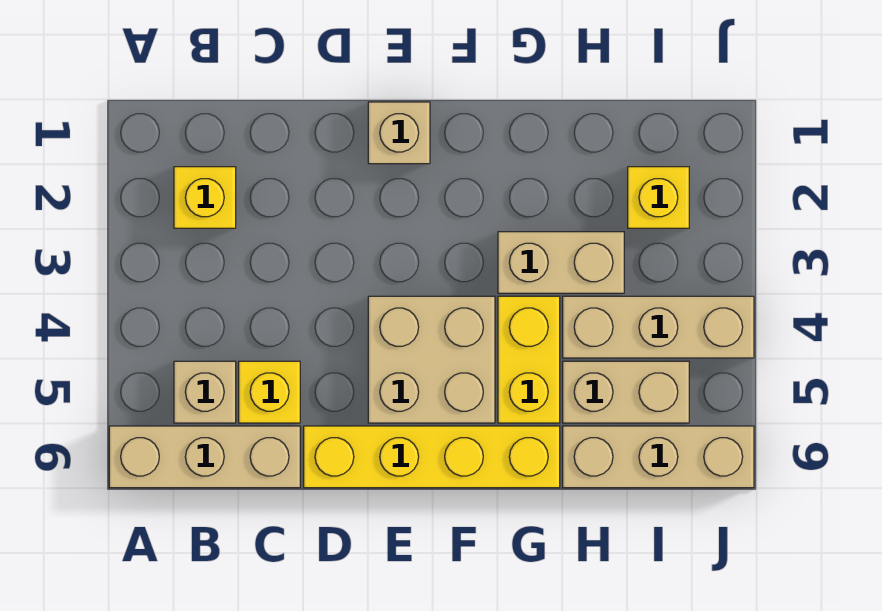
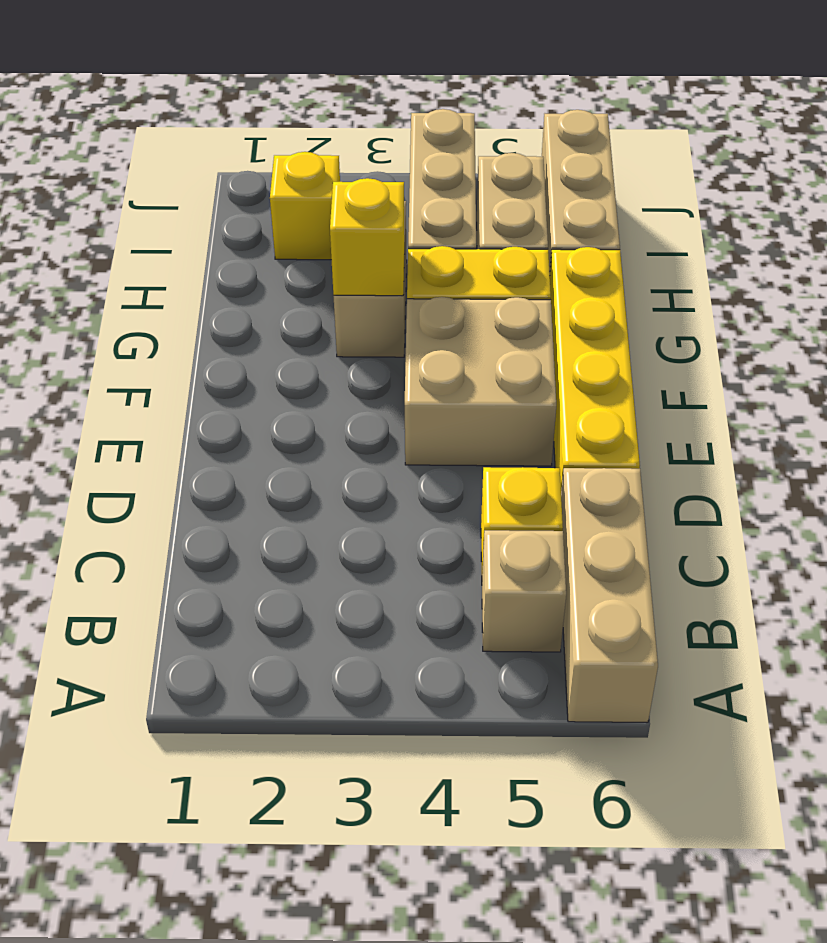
yellow 1x1 brick [174,167,236,228] -> yellow 1x1 brick moved to [330,178,405,296]
tan 1x1 brick [368,102,430,164] -> none

